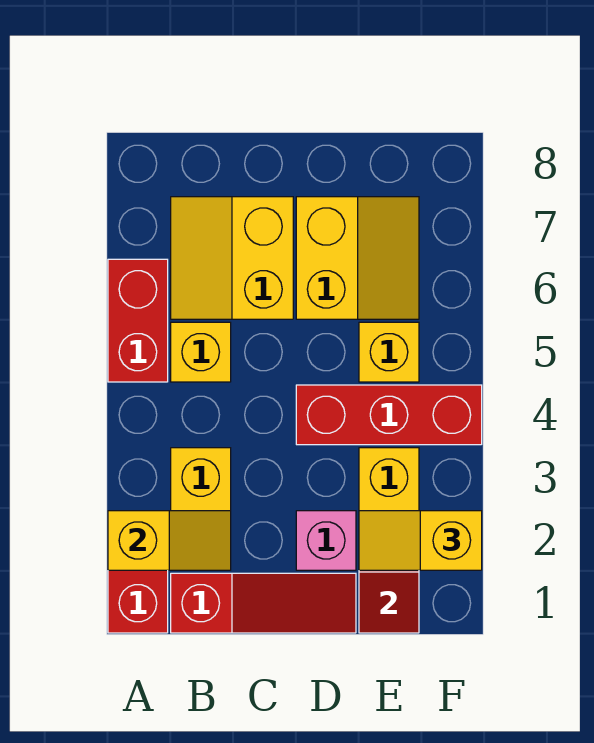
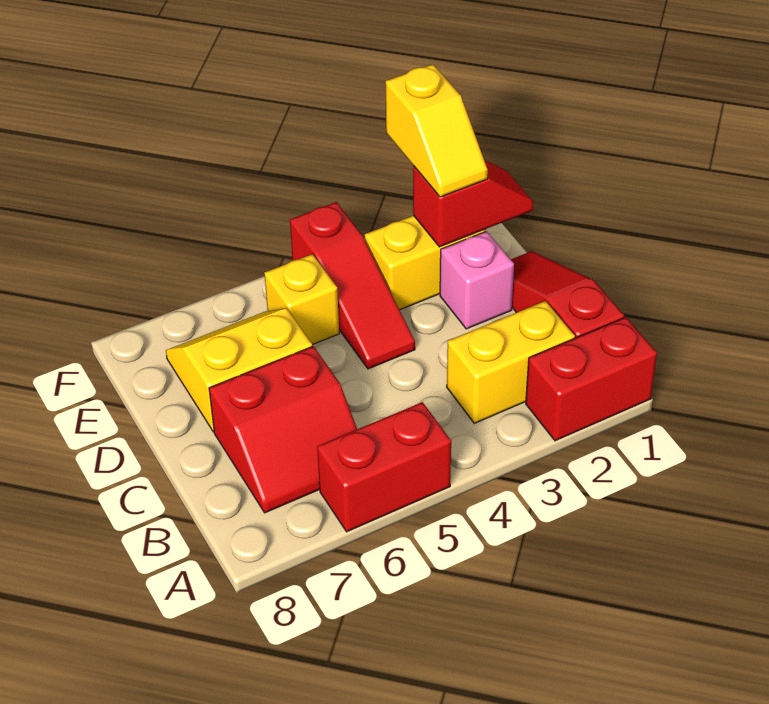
yellow 1x2 slope [108,511,231,570] -> none
yellow 1x1 brick [171,322,231,382] -> none
yellow 2x2 slope [171,197,293,319] -> red 2x2 slope [209,346,357,513]
red 1x3 brick [296,385,482,445] -> red 1x3 slope [290,202,415,369]

